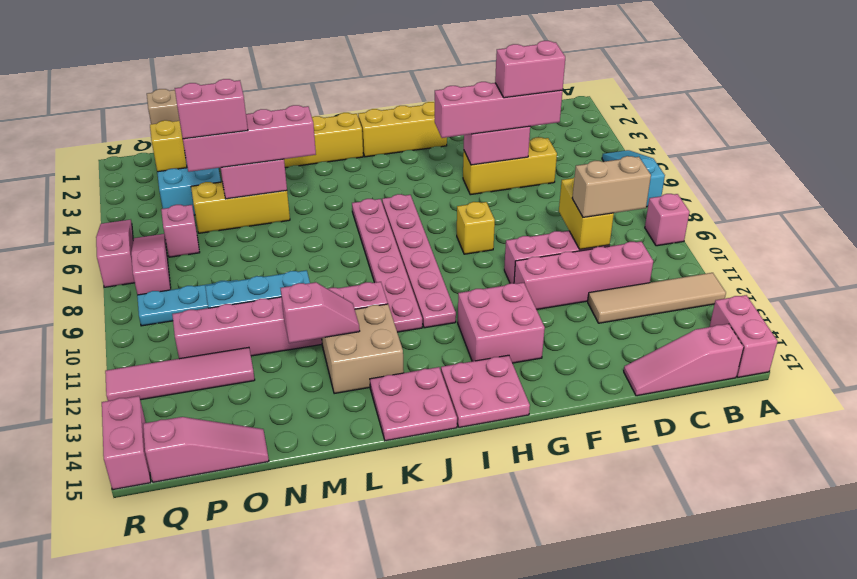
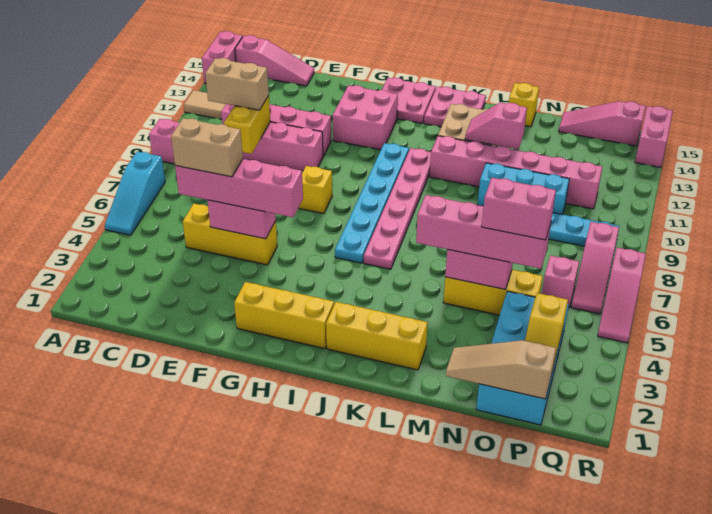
pink 1x2 brick [495,41,565,98] -> tan 1x2 brick [171,118,243,177]
pink 1x6 plate [382,194,456,328] -> cyan 1x6 plate [335,143,409,263]
none -> yellow 1x1 brick [509,83,539,127]
pink 1x4 tile [105,347,255,401] -> none

